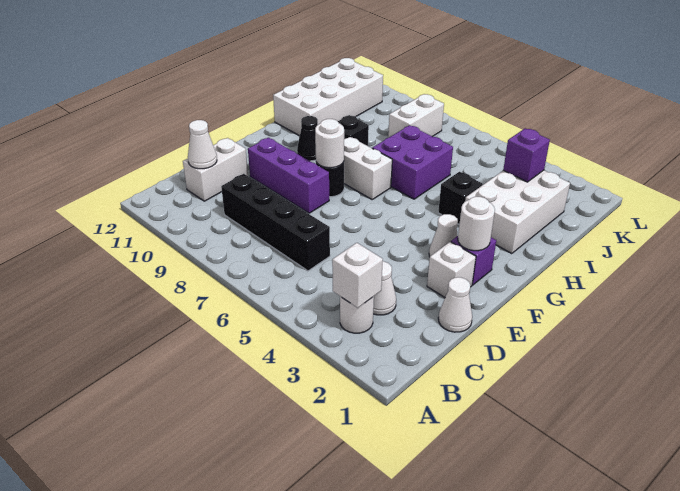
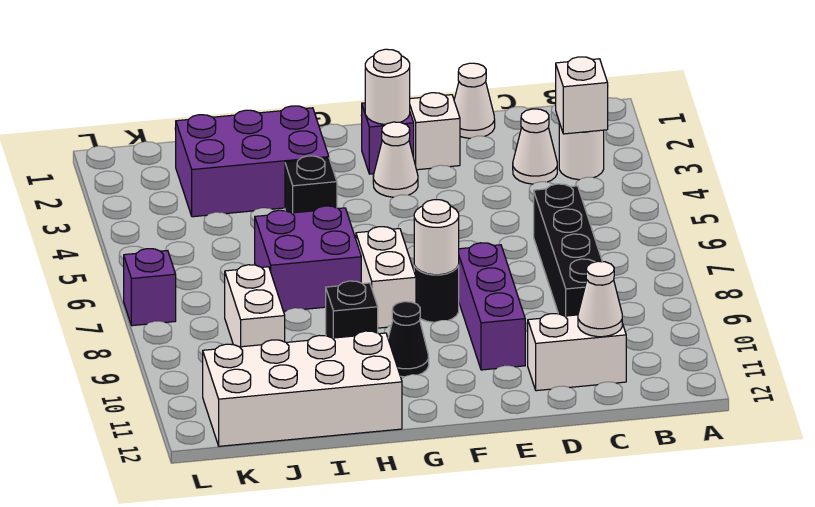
white 2x3 brick [465,170,570,254] -> purple 2x3 brick [176,106,329,217]
purple 1x1 brick [503,128,550,182] -> purple 1x1 brick moved to [124,249,176,326]
white 1x2 brick [388,94,444,138] -> white 1x2 brick turned to [225,265,285,347]

